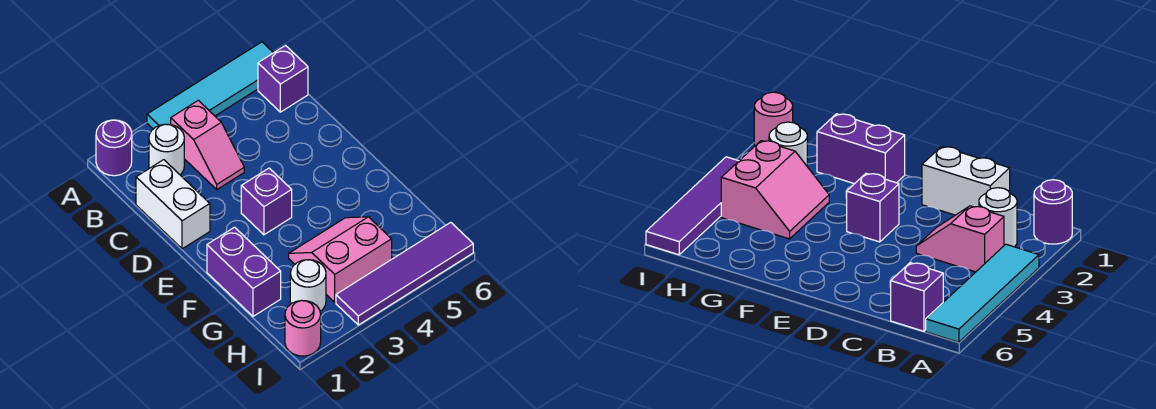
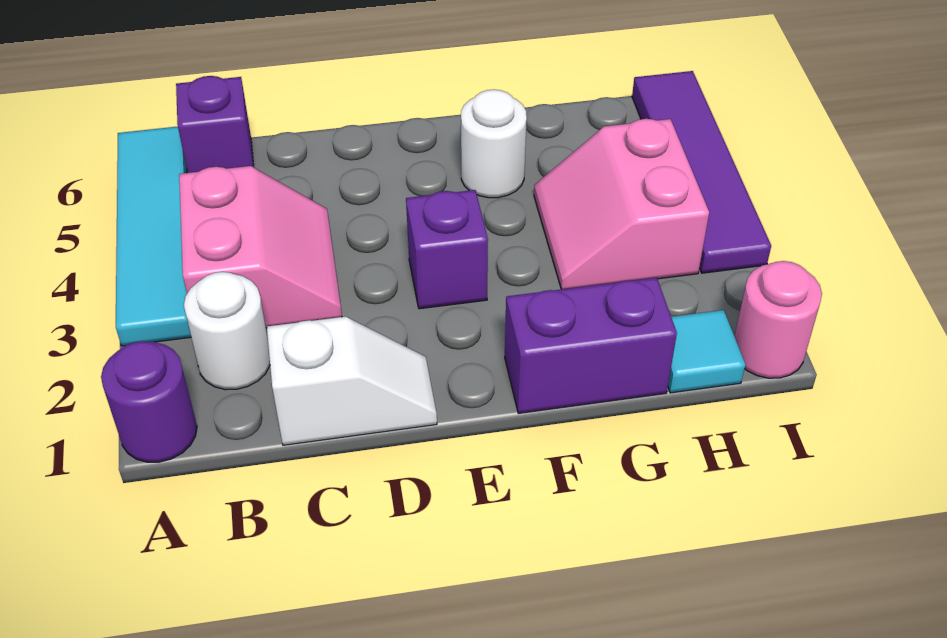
pink 1x2 slope [171,100,244,189] -> pink 2x2 slope [179,166,342,328]
white 1x2 brick [136,160,210,249] -> white 1x2 slope [267,317,437,445]
none -> cyan 1x1 tile [668,310,745,393]
white 1x1 round brick [290,260,326,311] -> white 1x1 round brick moved to [461,89,527,198]

